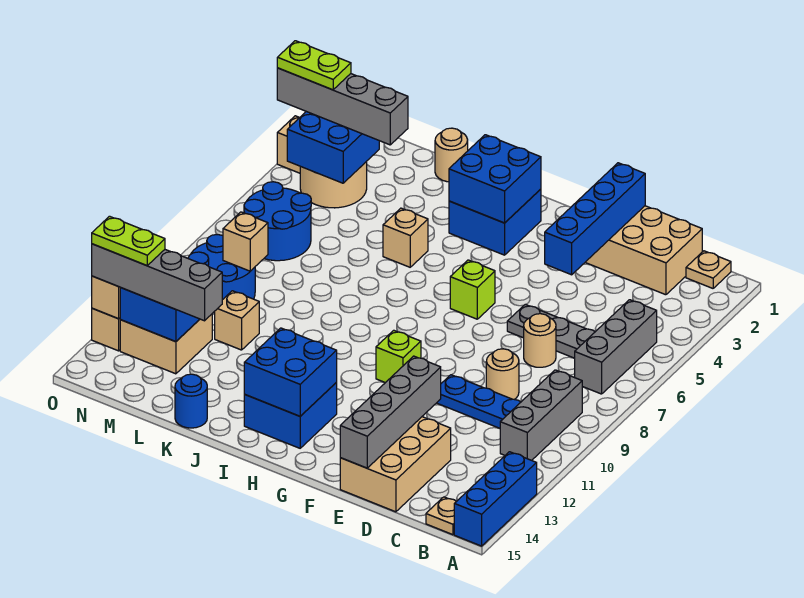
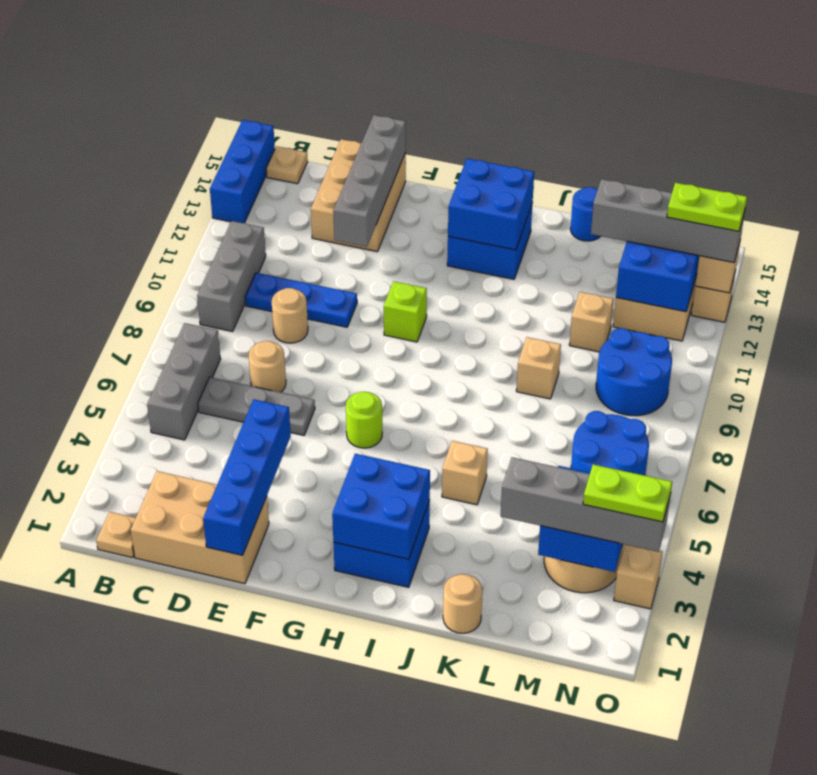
lime 1x1 brick [450,260,495,319] -> lime 1x1 round brick [346,392,382,448]
tan 1x1 brick [223,212,268,271] -> tan 1x1 brick moved to [516,337,561,399]

